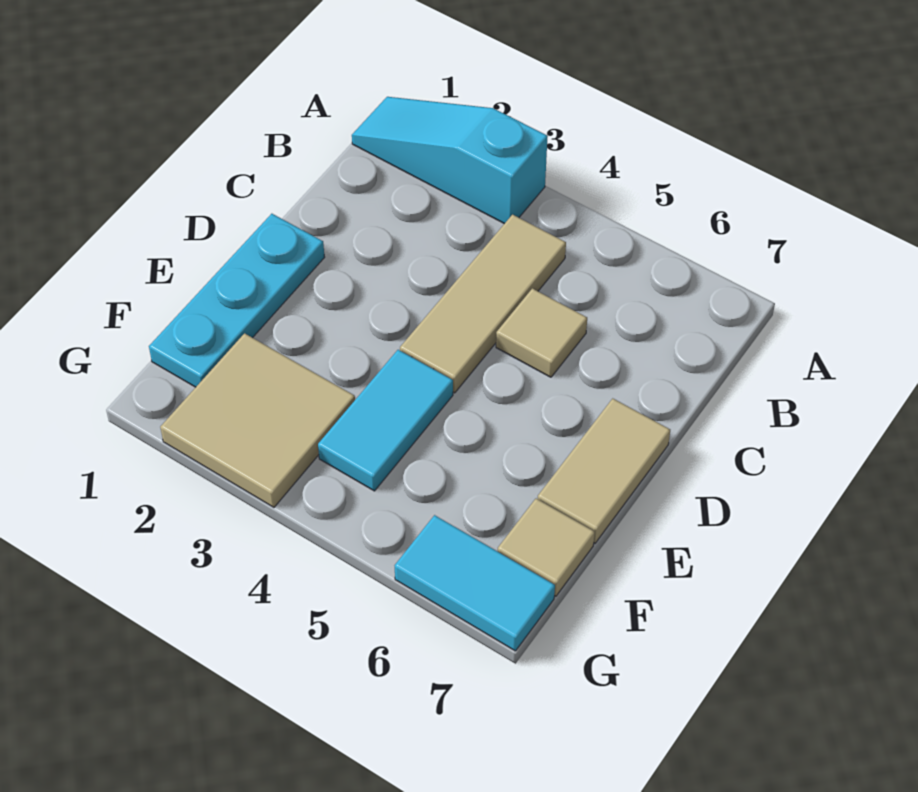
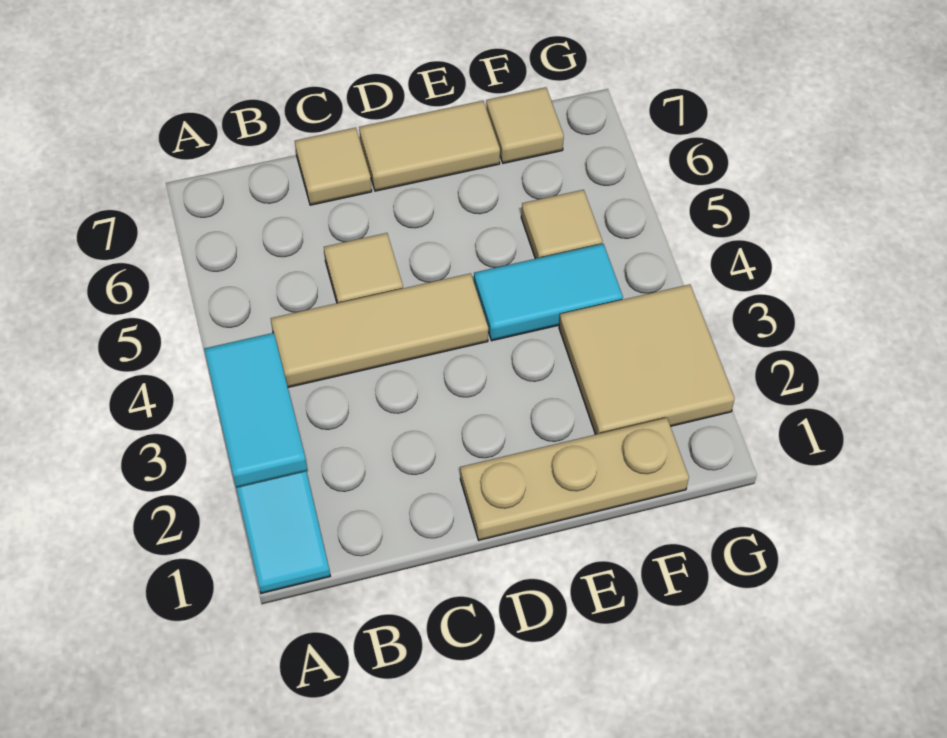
none -> tan 1x1 tile [295,128,372,205]
cyan 1x3 plate [149,214,325,387] -> tan 1x3 plate [460,418,689,540]
none -> tan 1x1 tile [521,190,602,259]
cyan 1x2 tile [395,515,555,651] -> cyan 1x2 tile moved to [204,333,307,488]

